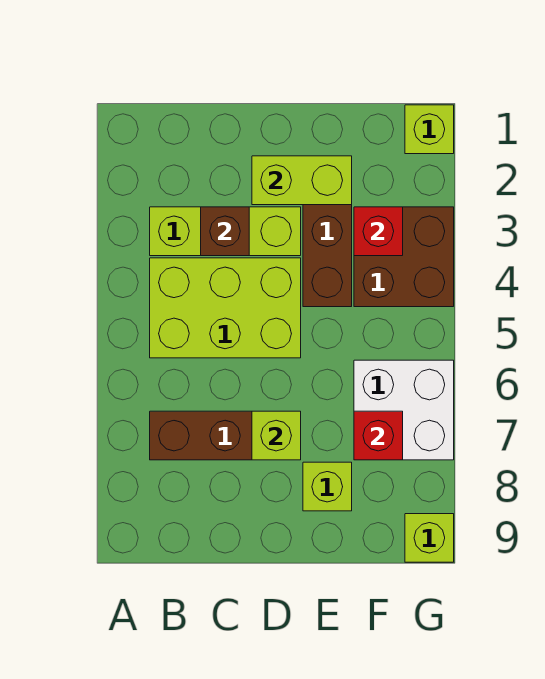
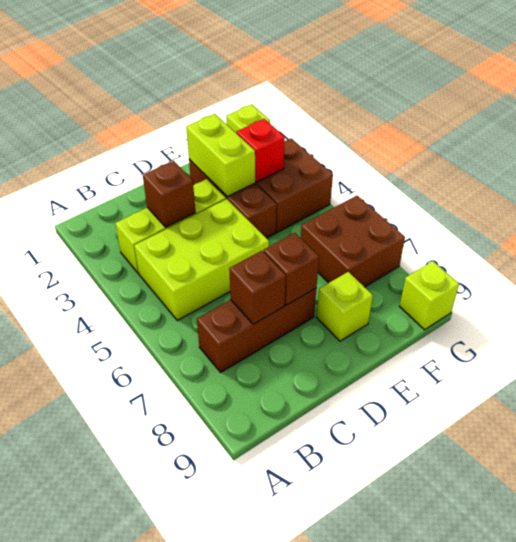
none -> brown 1x1 brick [229,251,286,324]
lime 1x2 brick [252,156,352,205] -> lime 1x2 brick turned to [186,114,255,197]
lime 1x1 brick [252,411,301,460] -> brown 1x1 brick [264,233,319,305]
white 2x2 brick [354,360,454,460] -> brown 2x2 brick [301,196,405,287]
red 1x1 brick [354,411,403,460] -> none

